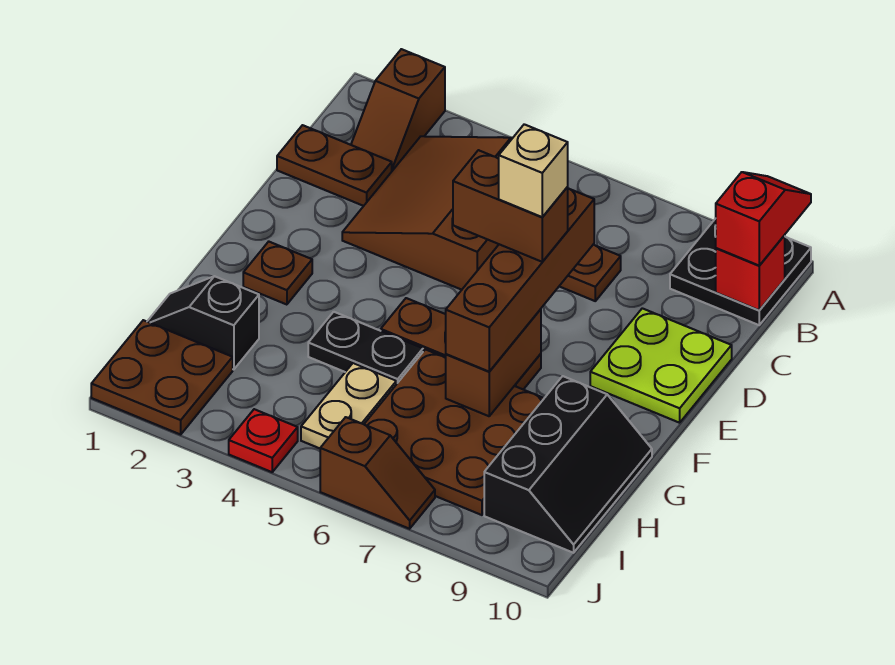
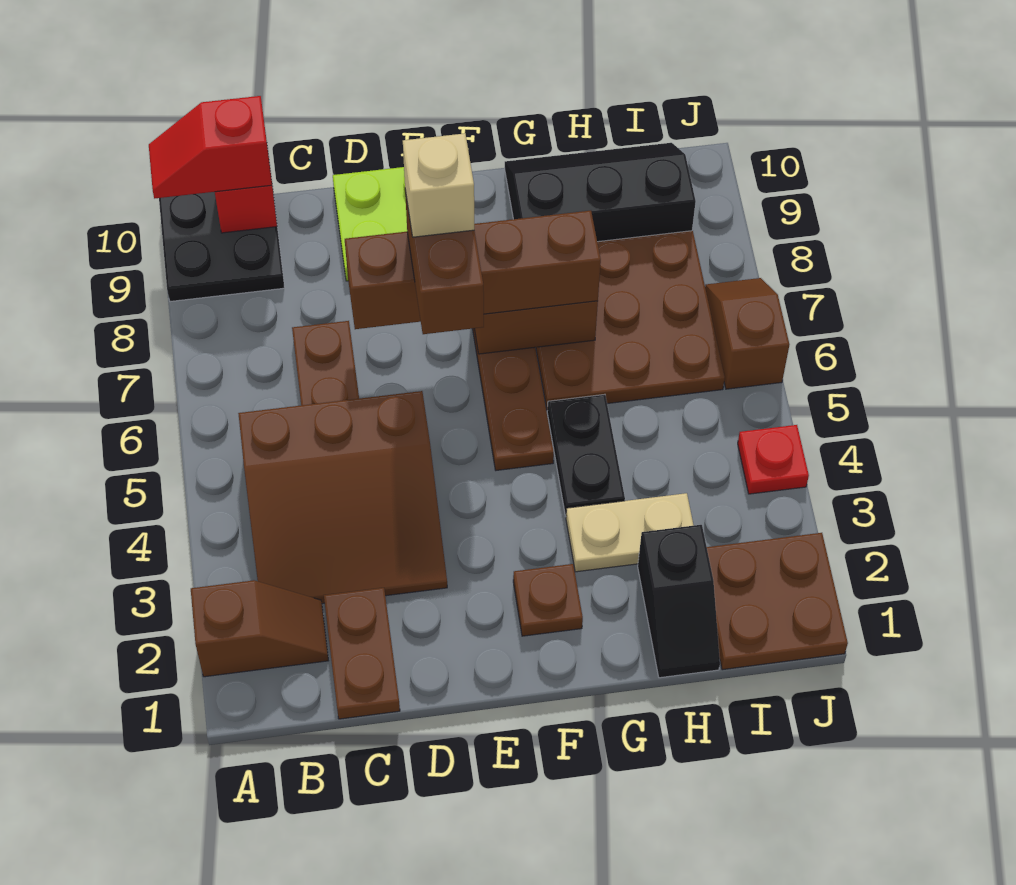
tan 1x2 plate [301,363,396,448] -> tan 1x2 plate moved to [566,493,694,572]

